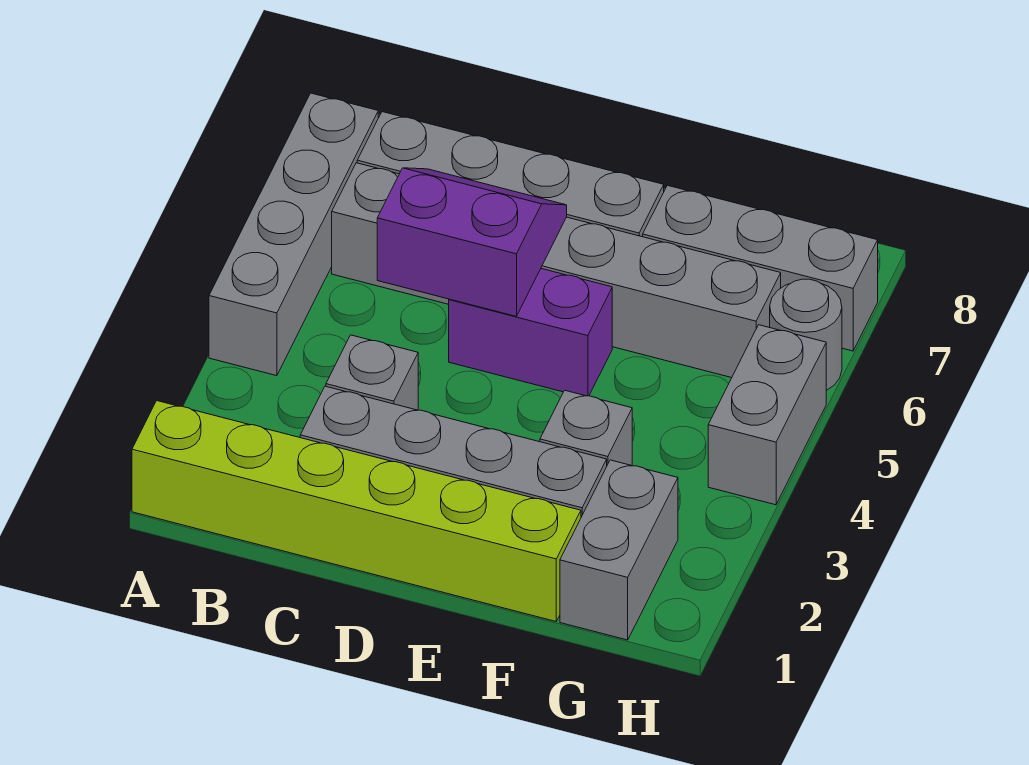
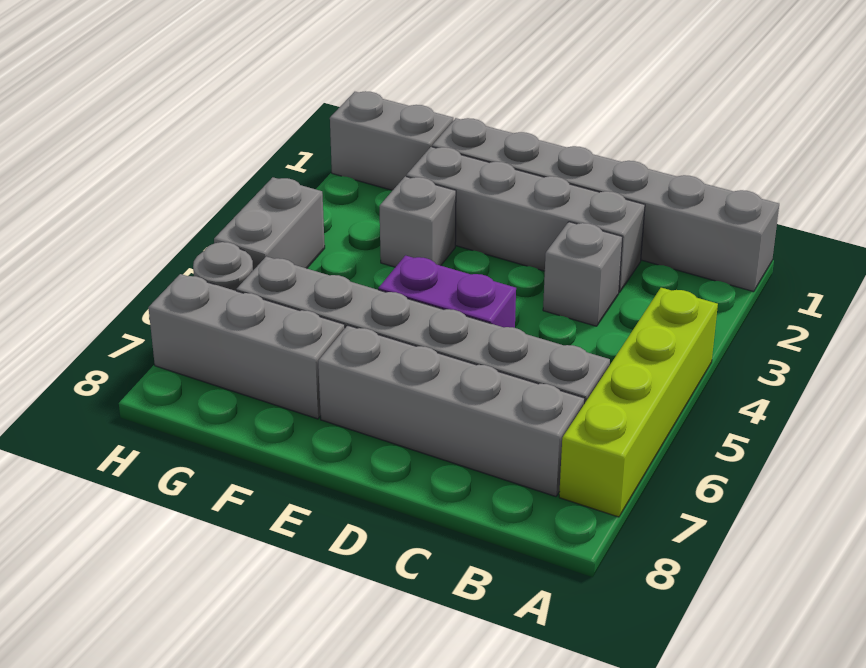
lime 1x6 brick [132,401,581,621] -> grey 1x6 brick [432,118,779,292]
grey 1x4 brick [209,93,378,376] -> lime 1x4 brick [559,288,718,517]
purple 2x2 slope [377,168,567,316] -> none
grey 1x2 brick [560,460,678,640] -> grey 1x2 brick turned to [330,91,453,190]

